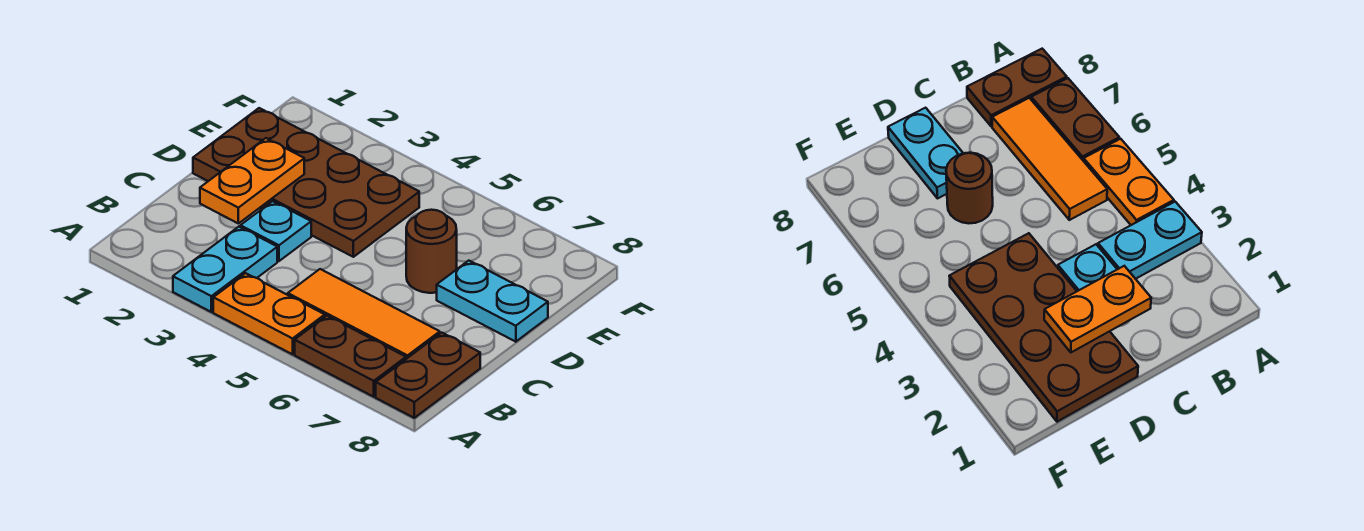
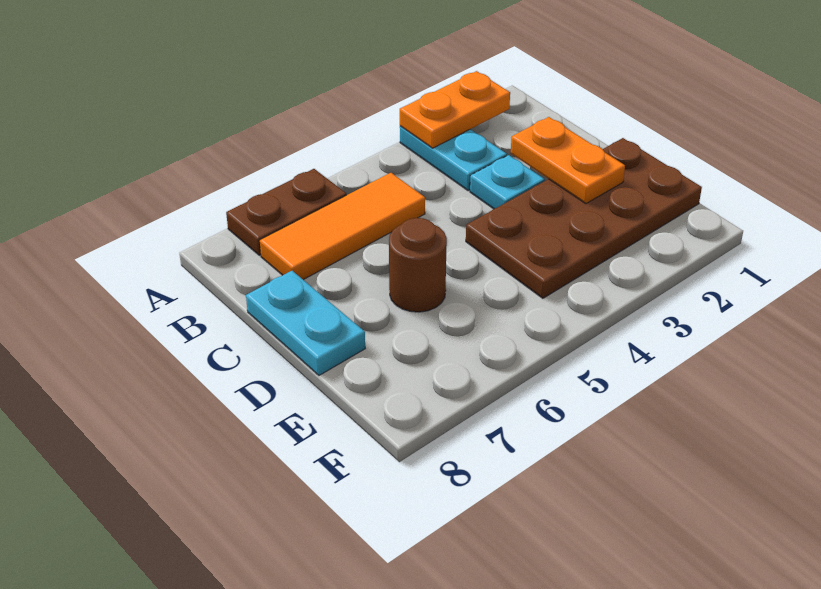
orange 1x2 plate [213,273,325,354] -> orange 1x2 plate moved to [400,71,510,148]
brown 1x2 plate [376,333,480,418] -> none
cyan 1x2 plate [437,261,548,342] -> cyan 1x2 plate turned to [246,271,365,375]

